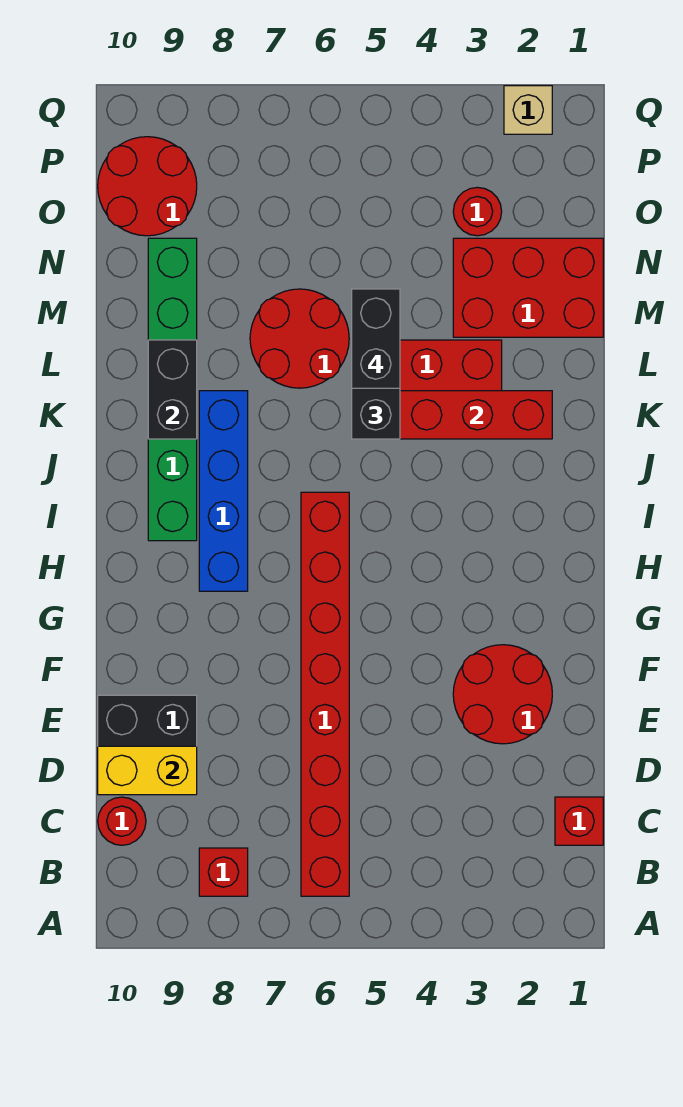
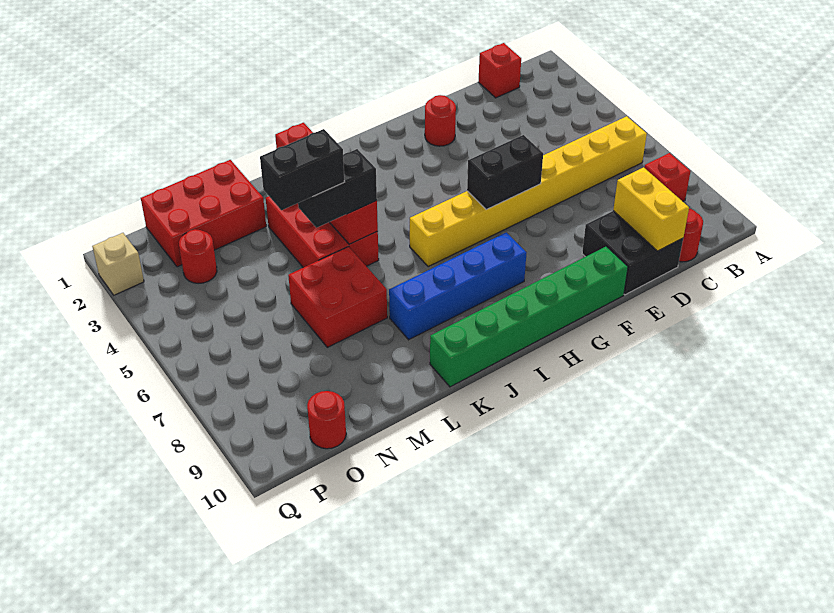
red 1x8 brick [301,492,349,896] -> yellow 1x8 brick [410,116,647,267]
red 2x2 round brick [453,645,552,744] -> red 1x1 round brick [425,95,456,146]
green 1x6 brick [148,238,197,541] -> green 1x6 brick moved to [430,246,628,387]
black 1x2 brick [148,340,197,439] -> black 1x2 brick moved to [467,135,543,210]
red 2x2 round brick [250,289,349,388] -> red 2x2 brick [288,247,387,347]
red 2x3 brick [453,238,603,337] -> red 2x3 brick turned to [141,160,266,267]
red 2x2 round brick [98,137,197,236] -> red 1x1 round brick [307,391,346,449]

